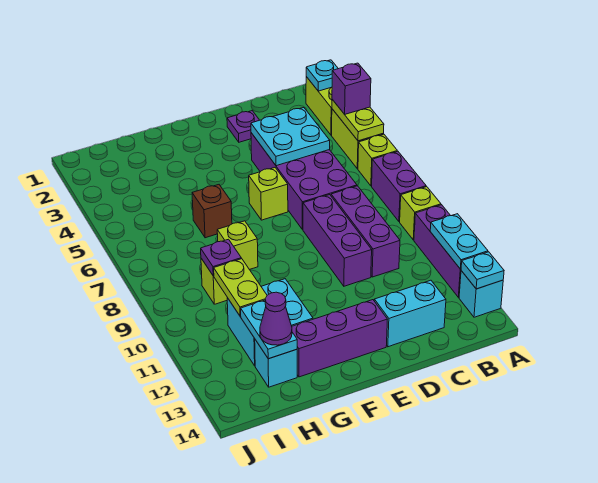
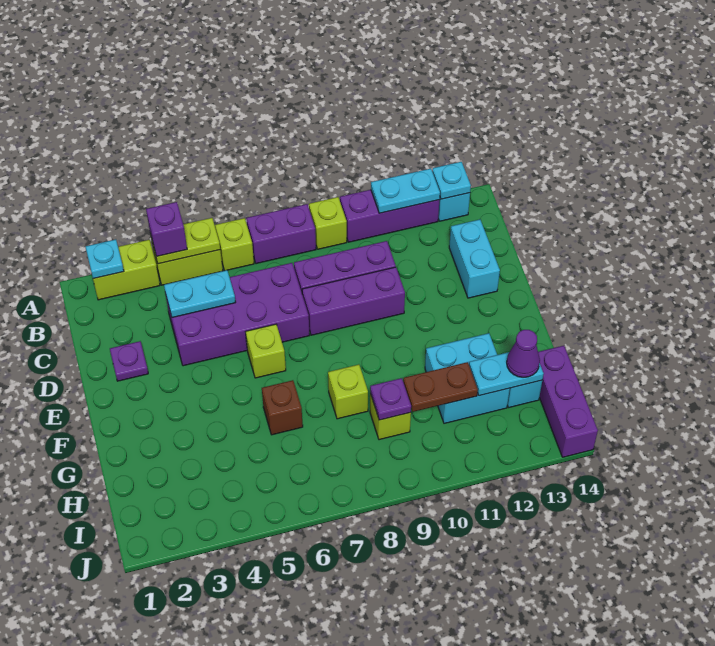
cyan 2x2 plate [251,108,330,166] -> cyan 1x2 plate [164,270,236,317]
purple 1x3 brick [292,300,388,377] -> purple 1x3 brick moved to [538,346,598,457]
lime 1x2 plate [214,259,267,316] -> brown 1x2 plate [403,362,478,412]

